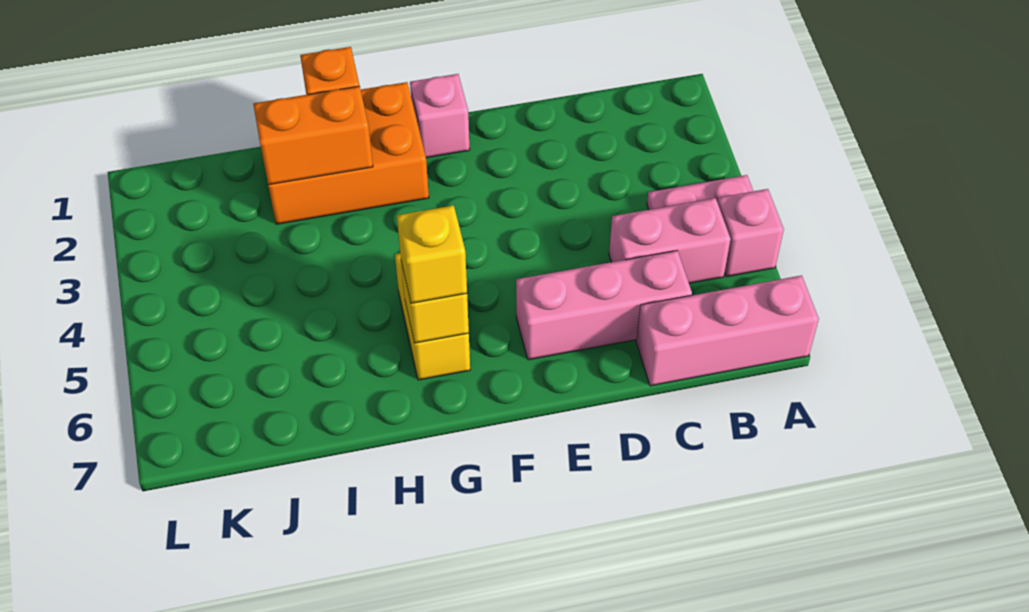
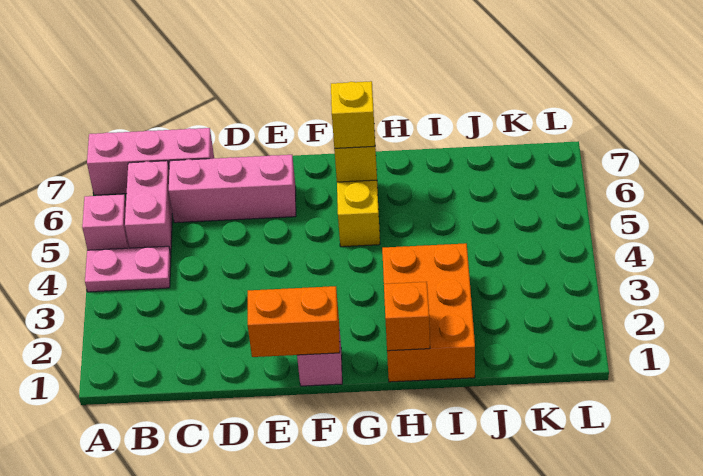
pink 1x2 brick [609,198,730,283] -> pink 1x2 brick turned to [125,161,172,254]
orange 2x3 brick [268,82,429,224] -> orange 2x3 brick turned to [382,243,475,382]
orange 1x2 brick [253,86,373,185] -> orange 1x2 brick moved to [248,286,340,357]

